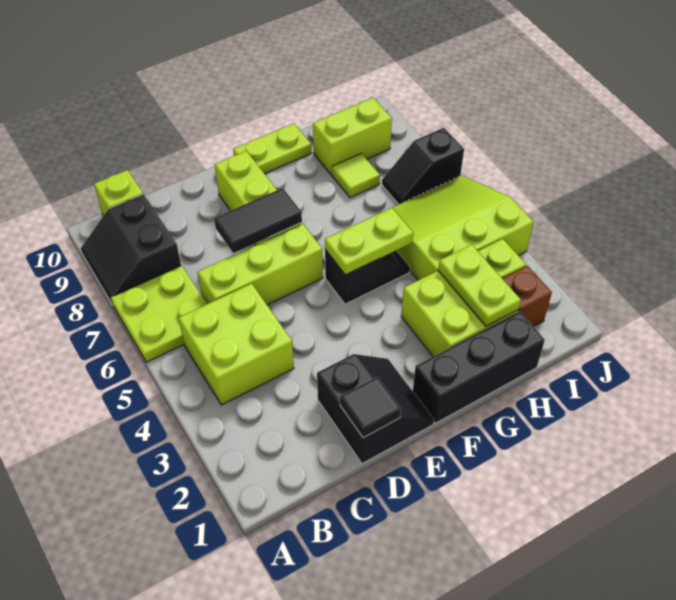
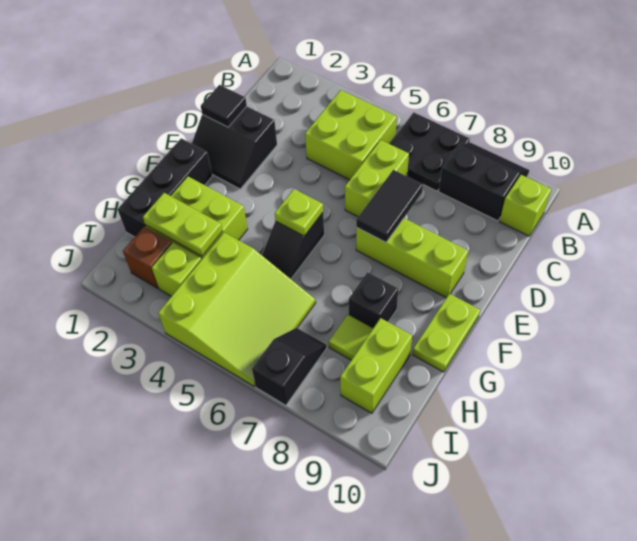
lime 2x2 plate [111,266,207,362] -> black 2x2 plate [390,112,470,191]
lime 1x3 brick [198,224,323,305] -> lime 1x2 brick [345,140,409,217]
lime 1x2 plate [325,208,413,275] -> lime 1x1 plate [275,189,323,236]
none -> black 1x1 brick [349,272,398,328]

